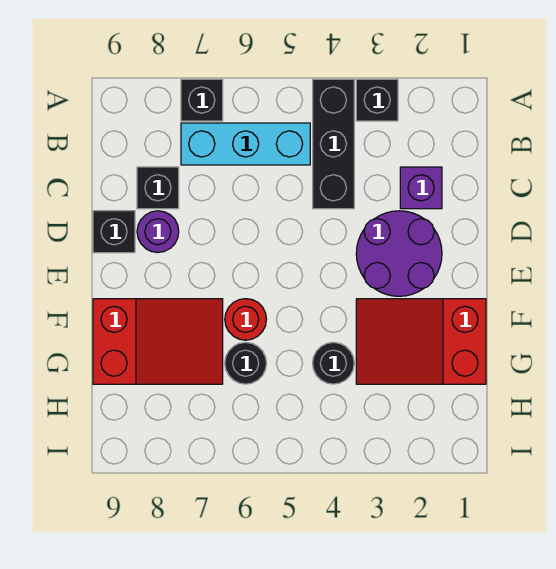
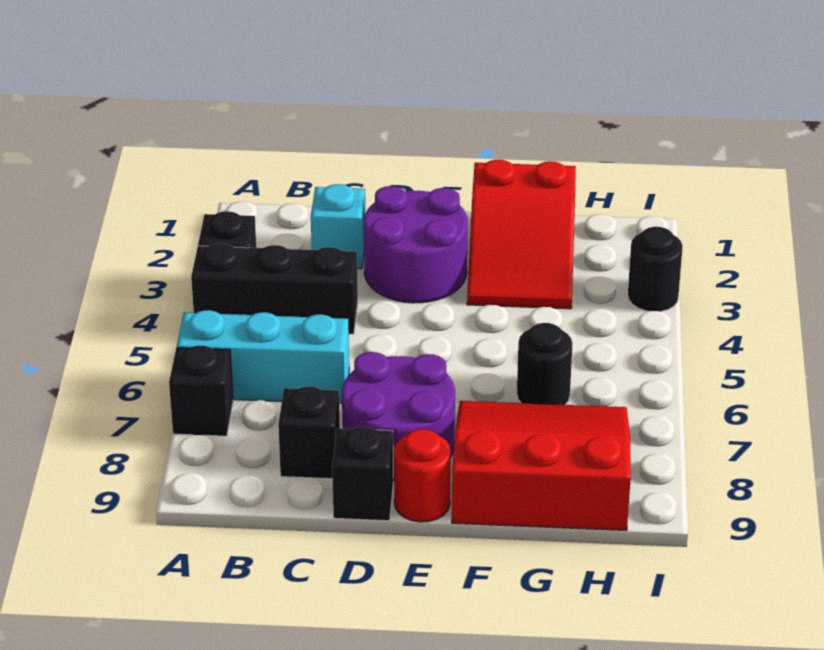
cyan 1x3 brick [181,123,310,165] -> cyan 1x3 brick turned to [177,310,349,404]
purple 1x1 brick [400,167,442,209] -> cyan 1x1 brick [311,184,365,269]
purple 1x1 round brick [137,211,179,253] -> purple 2x2 round brick [342,352,455,481]
red 1x1 round brick [225,299,266,340] -> red 1x1 round brick moved to [394,429,451,522]
red 2x3 slope [93,299,223,384] -> red 3x3 slope [452,401,631,530]
black 1x1 round brick [313,342,354,384] -> black 1x1 round brick moved to [628,227,683,311]

